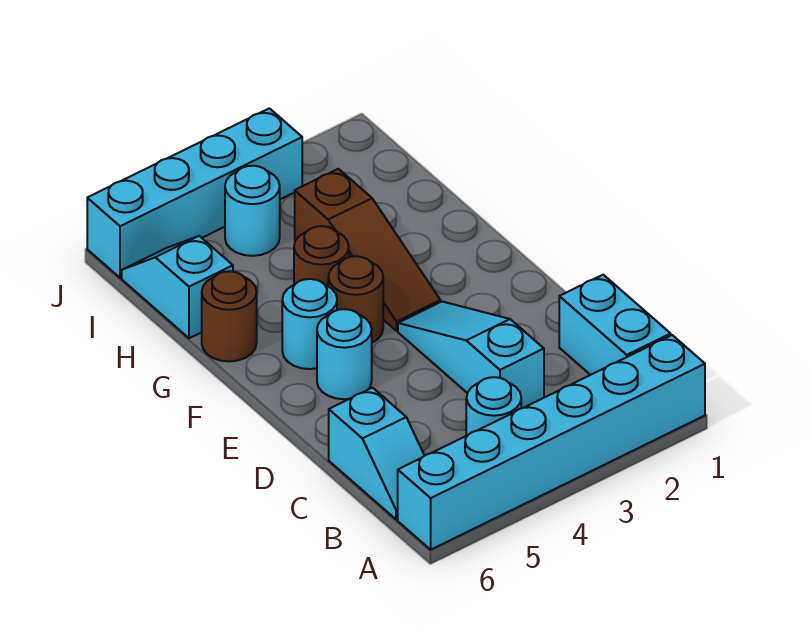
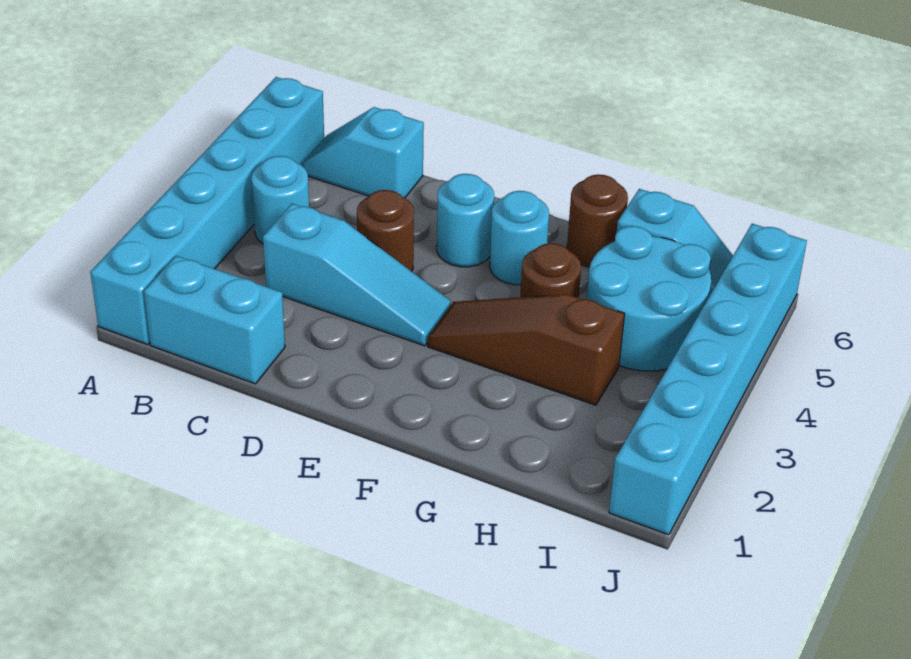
brown 1x1 round brick [328,256,383,343] -> brown 1x1 round brick moved to [357,190,414,271]
cyan 1x1 round brick [225,166,280,256] -> cyan 2x2 round brick [587,226,711,371]
cyan 1x4 brick [87,108,302,278] -> cyan 1x6 brick [609,224,807,535]

